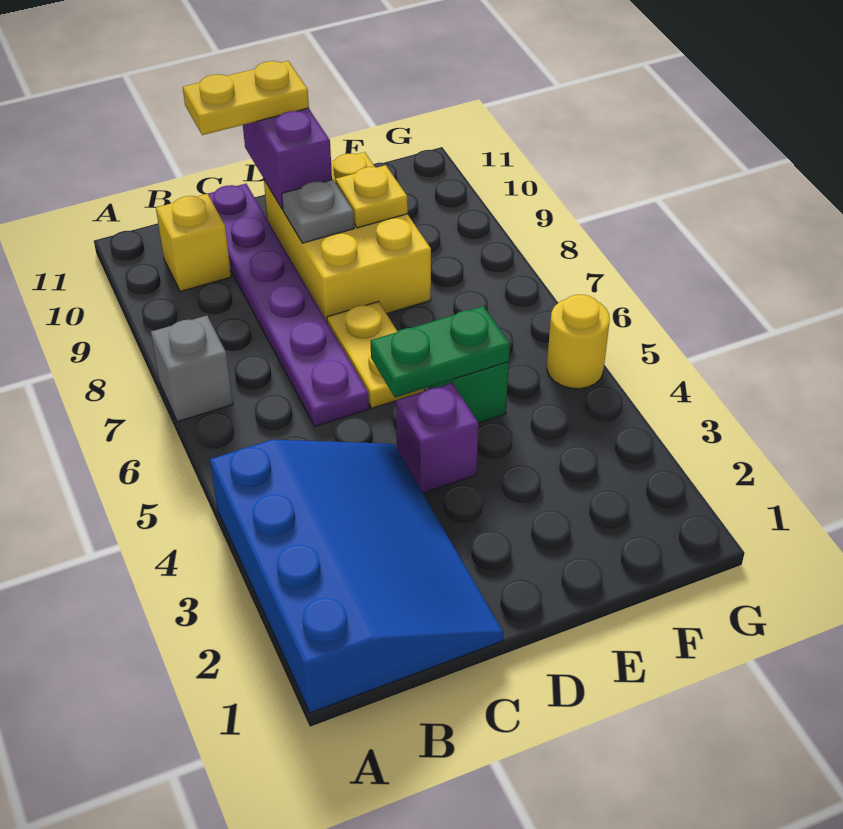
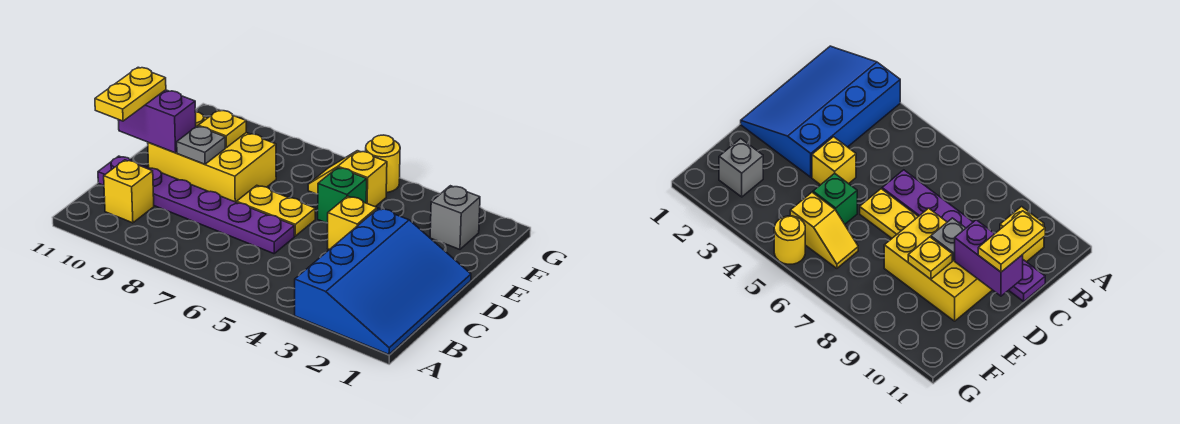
blue 3x4 slope [210,440,503,713] -> blue 3x4 slope turned to [295,208,471,354]
grey 1x1 brick [151,316,233,422] -> grey 1x1 brick moved to [430,186,480,249]
purple 1x1 brick [396,383,479,493] -> yellow 1x1 brick [328,196,377,250]
green 1x2 plate [371,306,510,398] -> none
none -> yellow 1x2 slope [308,151,387,207]

